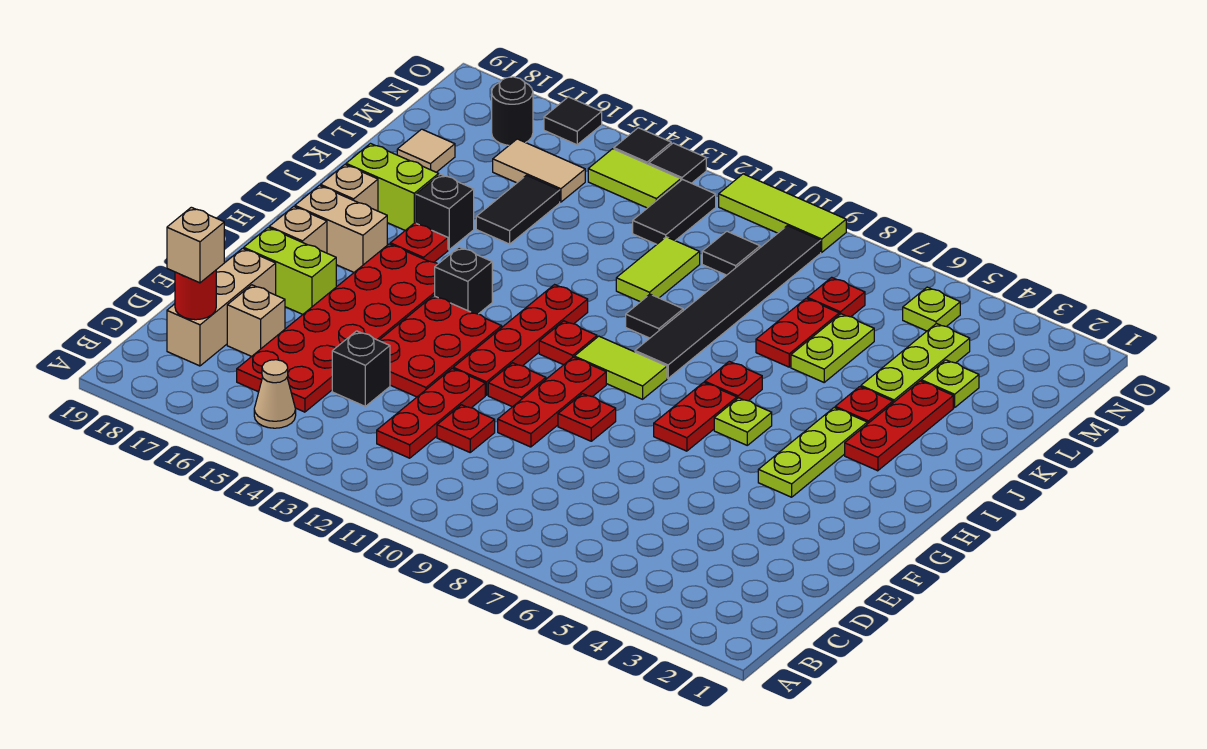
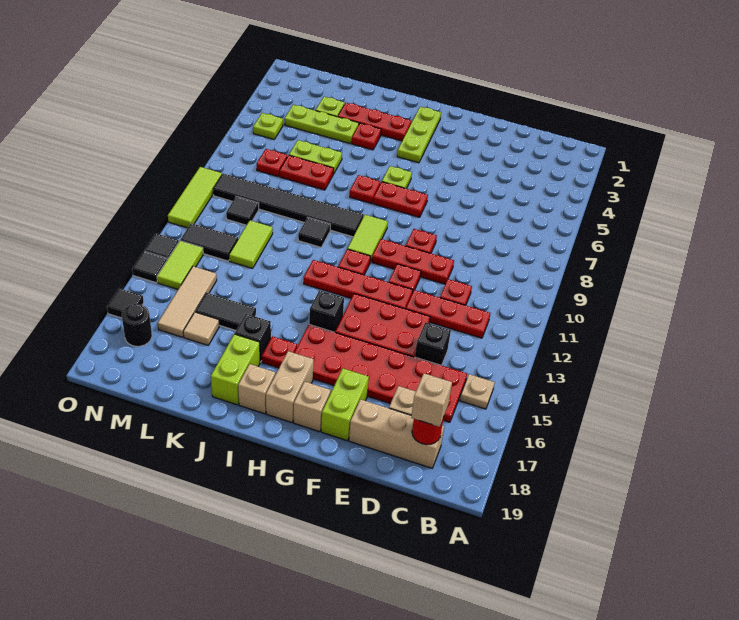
tan 1x1 cone [254,360,296,428] -> tan 1x1 plate [460,374,495,409]
lime 1x3 plate [758,408,867,497] -> lime 1x3 plate turned to [397,107,441,163]
lime 1x2 tile [616,237,700,302] -> lime 1x2 tile turned to [229,220,273,268]
tan 1x1 tile [397,129,455,172] -> tan 1x1 tile moved to [183,312,219,345]
tan 1x2 tile [493,139,585,202] -> tan 1x3 tile [158,266,217,337]

